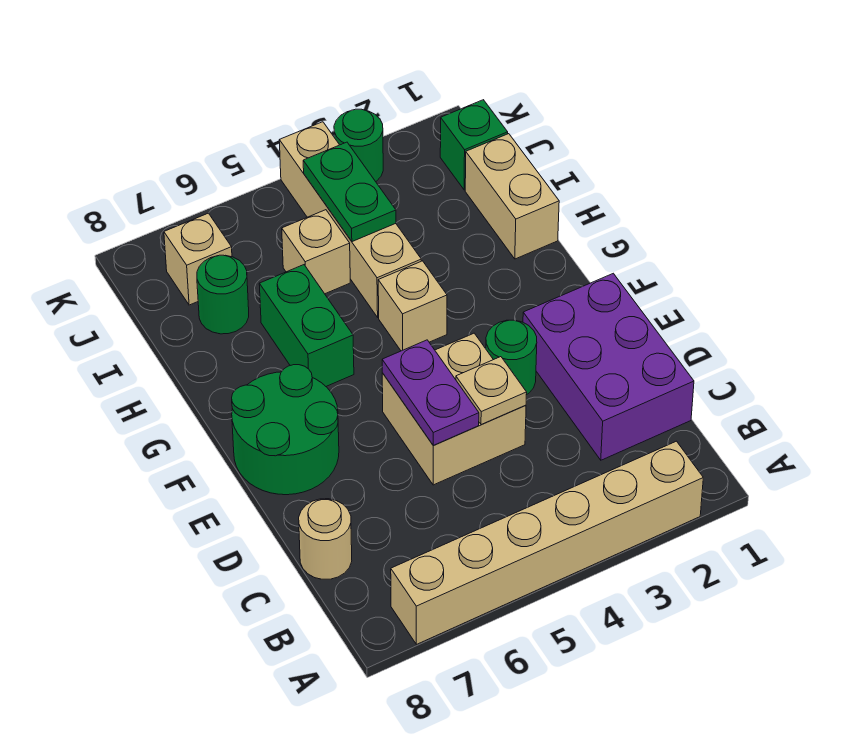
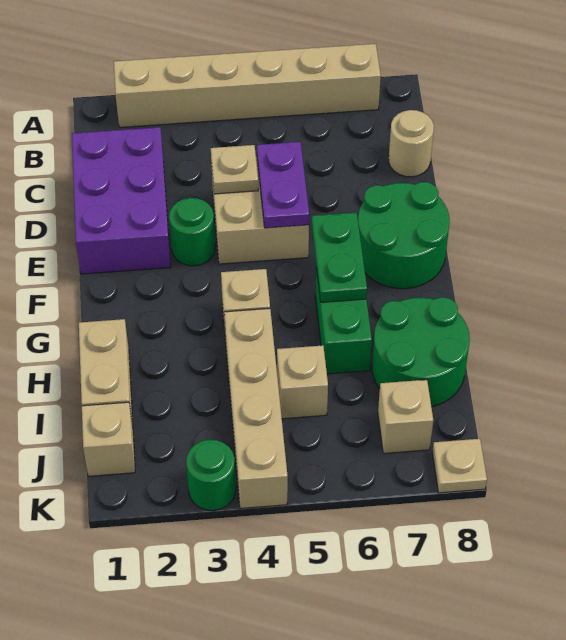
green 1x2 plate [303,142,396,242] -> green 1x2 plate moved to [312,213,367,302]
green 1x1 round brick [197,255,249,334] -> green 2x2 round brick [372,297,470,407]
green 1x1 brick [440,100,508,190] -> tan 1x1 brick [82,402,135,476]
none -> tan 1x1 plate [432,439,487,493]

